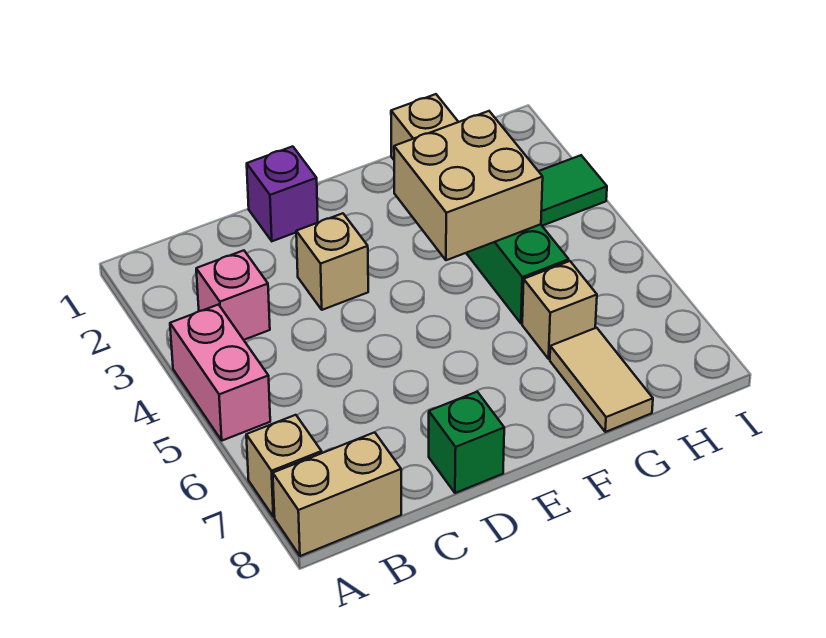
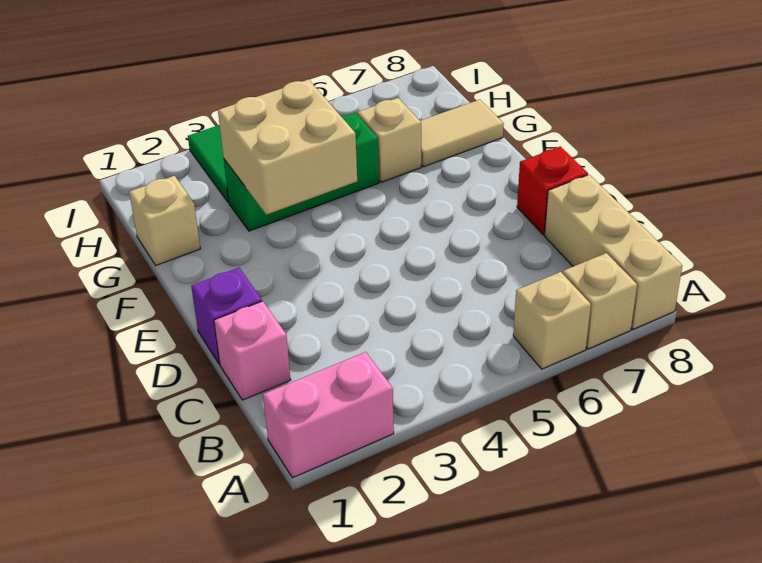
pink 1x2 brick [170,305,270,441] -> pink 1x2 brick moved to [263,352,394,478]
tan 1x2 brick [273,432,401,556] -> tan 1x3 brick [545,175,682,329]
pink 1x1 brick [196,250,270,340] -> pink 1x1 brick moved to [214,301,291,400]
tan 1x1 brick [296,213,368,310] -> tan 1x1 brick moved to [513,272,591,369]
green 1x1 brick [429,392,504,493] -> red 1x1 brick [517,146,588,235]

